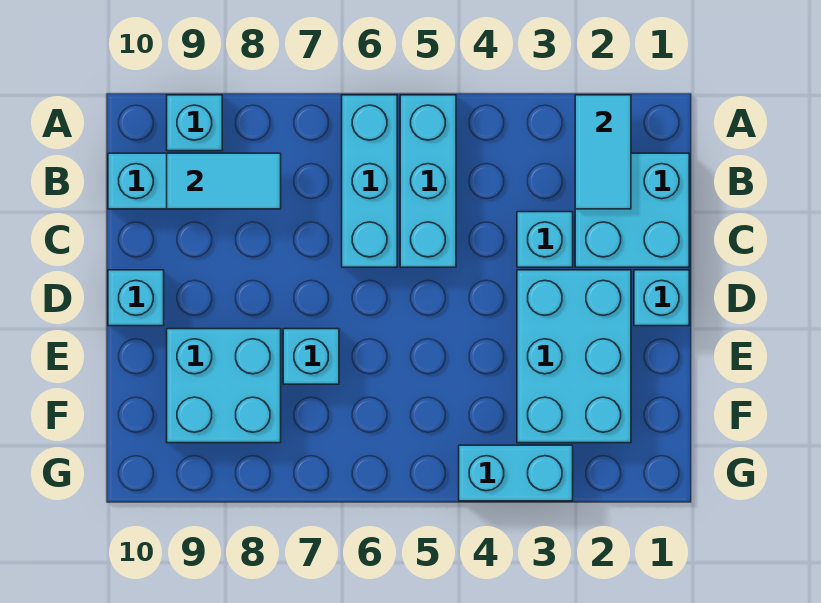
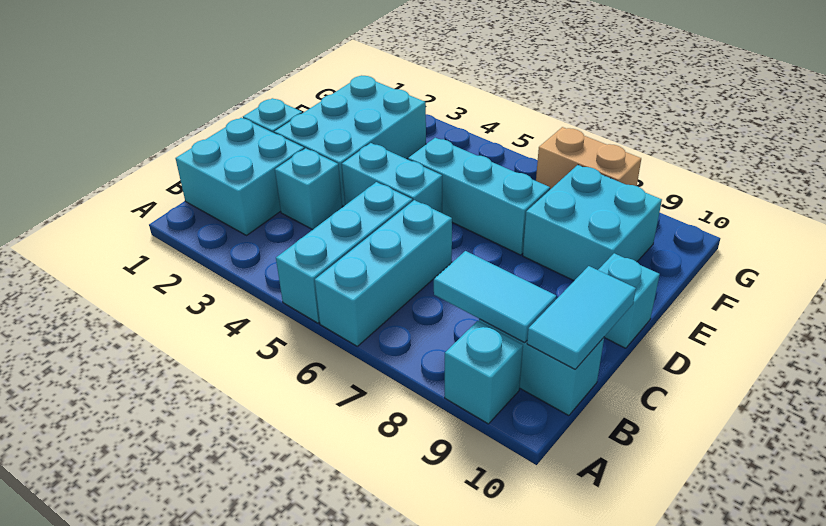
cyan 1x2 tile [575,95,631,209] -> cyan 1x2 tile moved to [527,266,636,369]
cyan 1x1 brick [283,329,339,384] -> cyan 1x3 brick [408,138,550,255]
cyan 1x2 brick [459,445,573,501] -> cyan 1x2 brick moved to [342,143,442,213]
none -> tan 1x2 brick [536,127,641,189]

